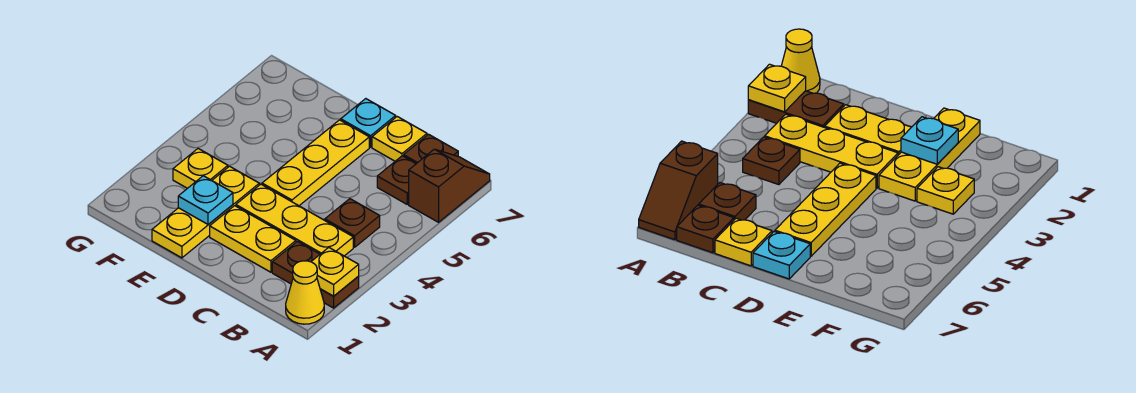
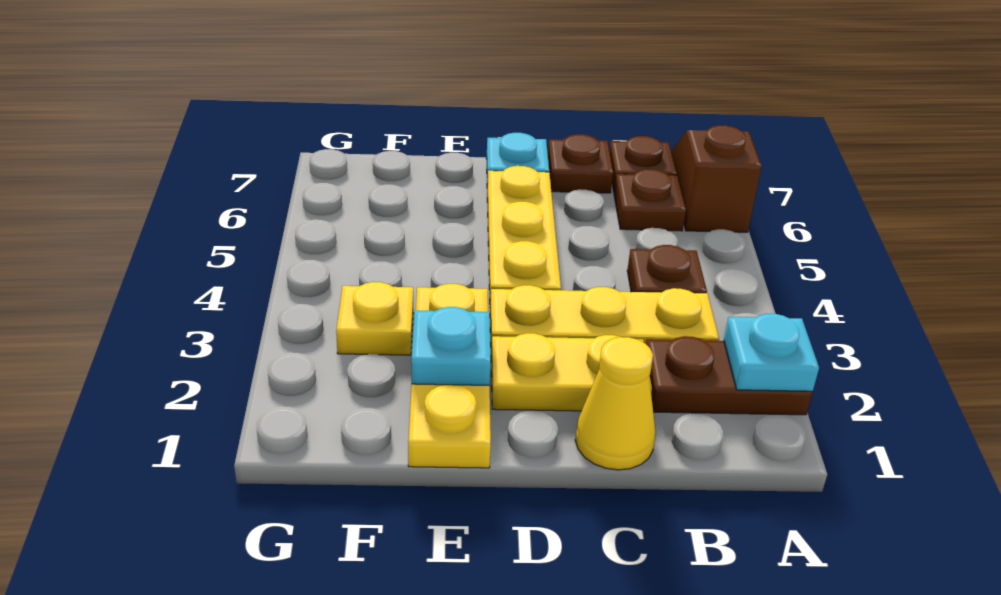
yellow 1x1 cone [286,261,324,324] -> yellow 1x1 cone moved to [575,337,655,470]
yellow 1x1 plate [311,247,359,296] -> cyan 1x1 plate [724,314,819,391]
yellow 1x1 plate [372,117,427,161] -> brown 1x1 plate [548,134,613,193]

